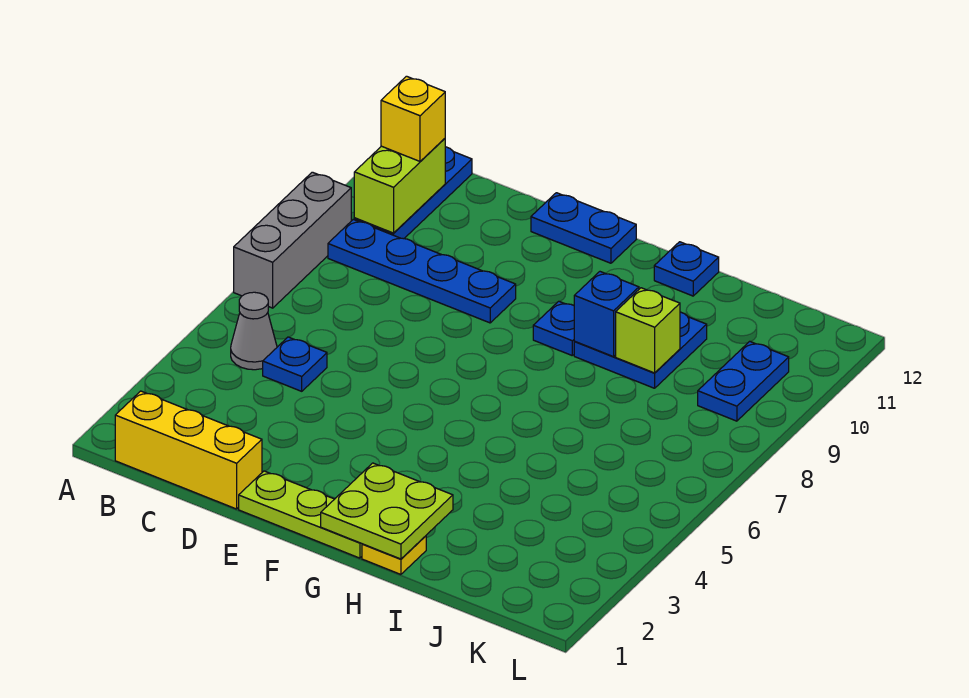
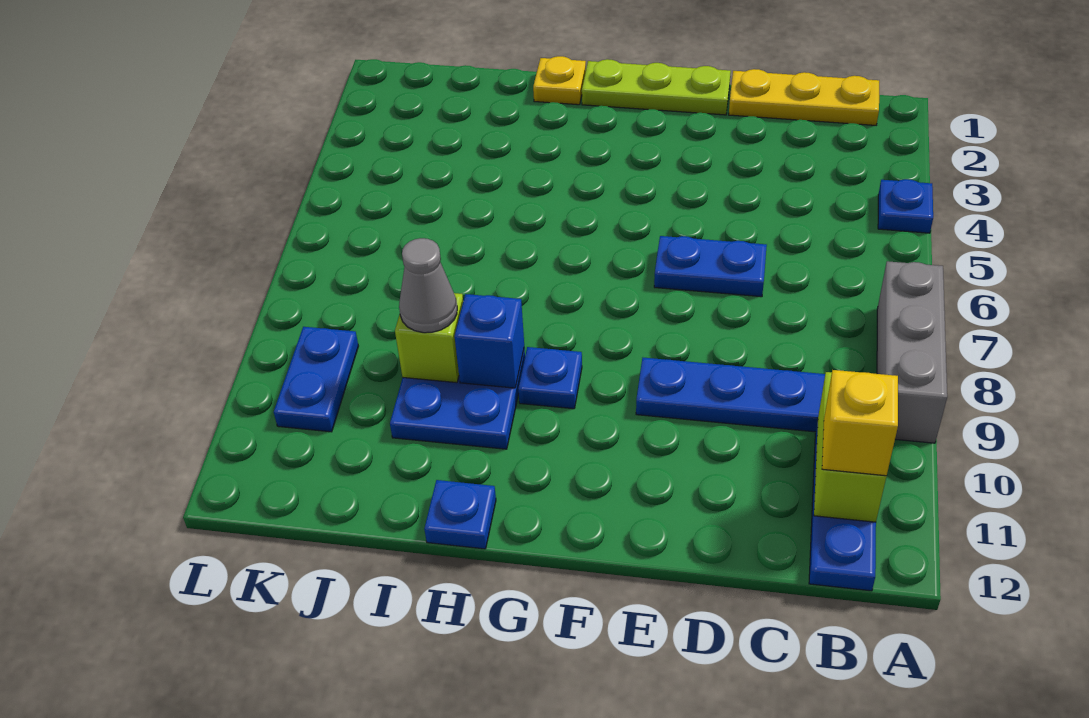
yellow 1x3 brick [115,391,262,509] -> yellow 1x3 plate [729,69,879,125]
grey 1x1 cone [231,292,277,370] -> grey 1x1 cone moved to [399,238,457,333]
blue 1x1 plate [263,337,327,391] -> blue 1x1 plate moved to [878,179,933,233]
blue 1x2 plate [531,193,636,263] -> blue 1x2 plate moved to [654,236,767,297]
lime 2x2 plate [321,463,453,559] -> none

